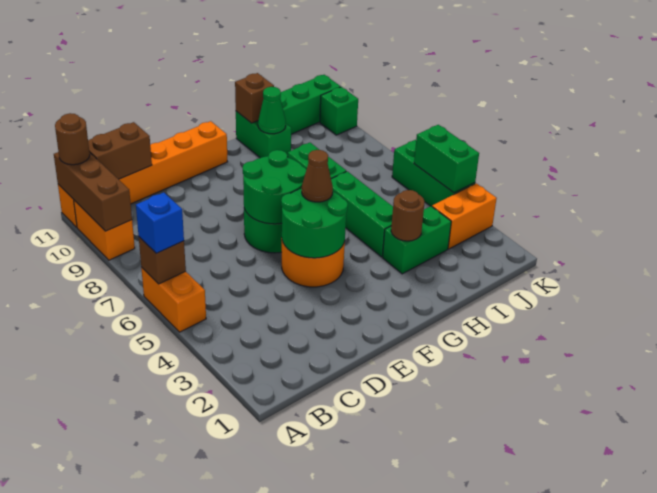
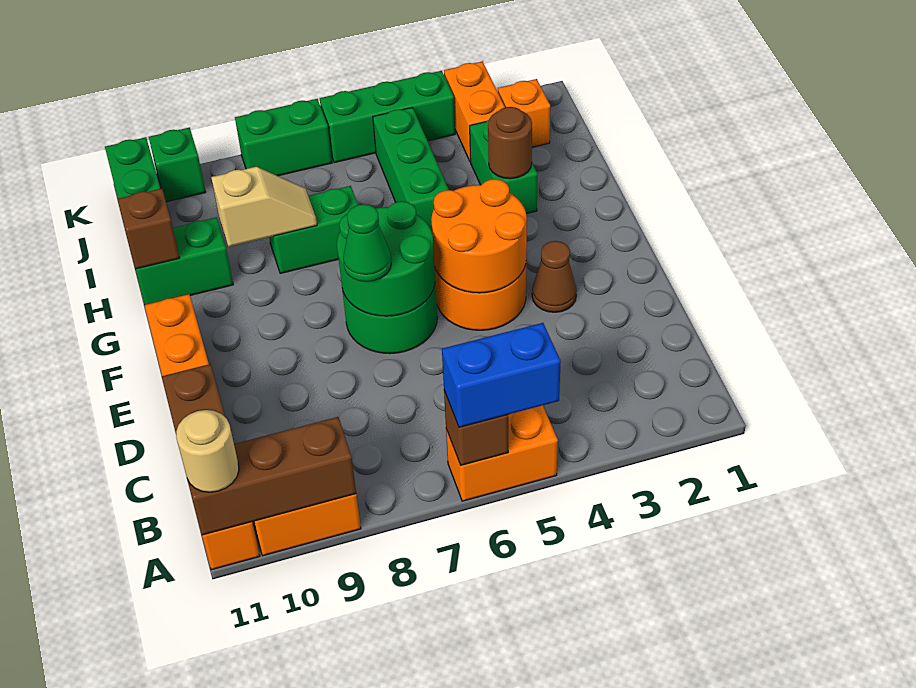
blue 1x1 brick [136,192,184,253] -> blue 1x2 brick [442,323,561,428]
brown 1x1 round brick [55,113,90,165] -> tan 1x1 round brick [176,410,239,492]
green 2x2 round brick [281,189,348,258] -> orange 2x2 round brick [431,179,527,293]
brown 1x1 cone [302,150,333,202] -> brown 1x1 cone moved to [532,241,577,312]
green 1x3 brick [331,171,393,257] -> green 1x3 brick turned to [373,107,449,231]
none -> tan 1x2 slope [211,167,317,247]
green 1x1 cone [258,87,286,134] -> green 1x1 cone moved to [343,204,391,282]
none -> orange 1x1 brick [498,79,550,147]
green 1x2 brick [414,125,479,193] -> green 1x2 brick moved to [235,99,332,176]

